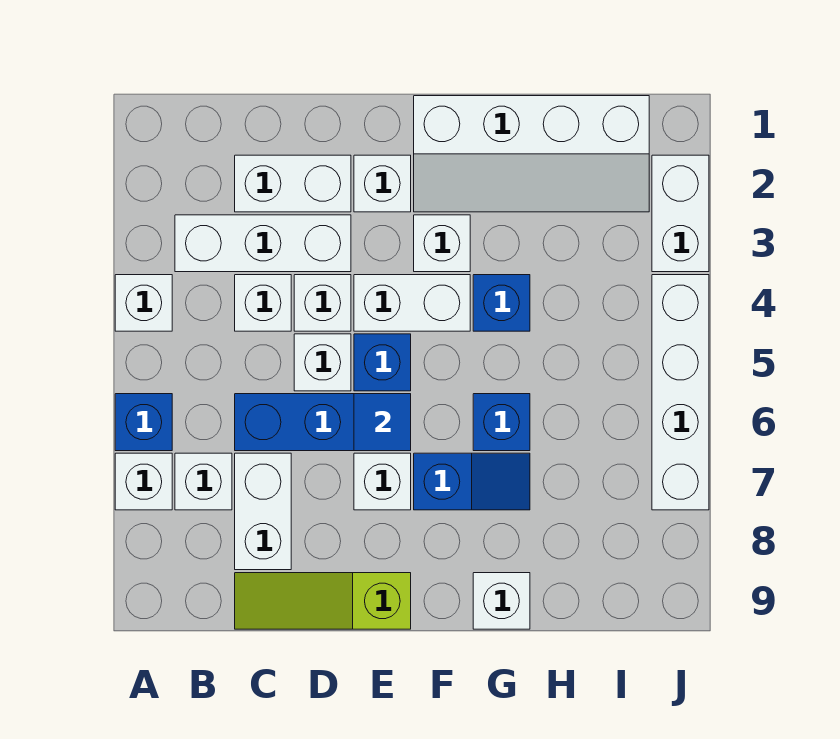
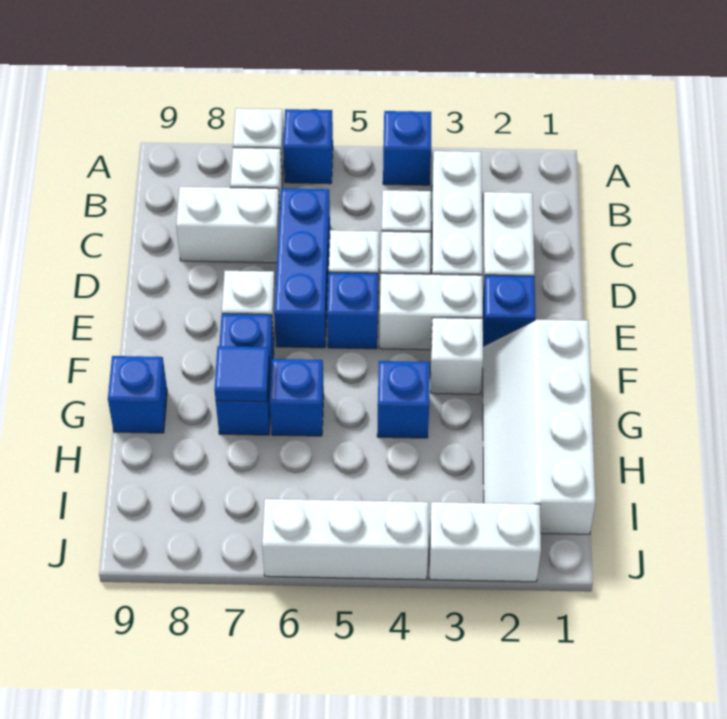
white 1x1 brick [115,275,172,331] -> blue 1x1 brick [383,111,431,185]
lime 1x3 slope [235,573,411,629] -> none
white 1x1 brick [354,155,411,212] -> blue 1x1 brick [483,275,535,346]
white 1x2 brick [354,275,470,331] -> white 1x2 brick turned to [379,273,483,350]
blue 1x1 tile [354,394,411,451] -> blue 1x1 tile moved to [214,346,269,402]
blue 1x2 slope [414,453,530,510] -> blue 1x2 brick [216,314,274,435]
white 1x1 brick [473,573,530,629] -> blue 1x1 brick [108,356,167,433]
white 1x4 brick [652,275,709,510] -> white 1x3 brick [262,499,429,580]

